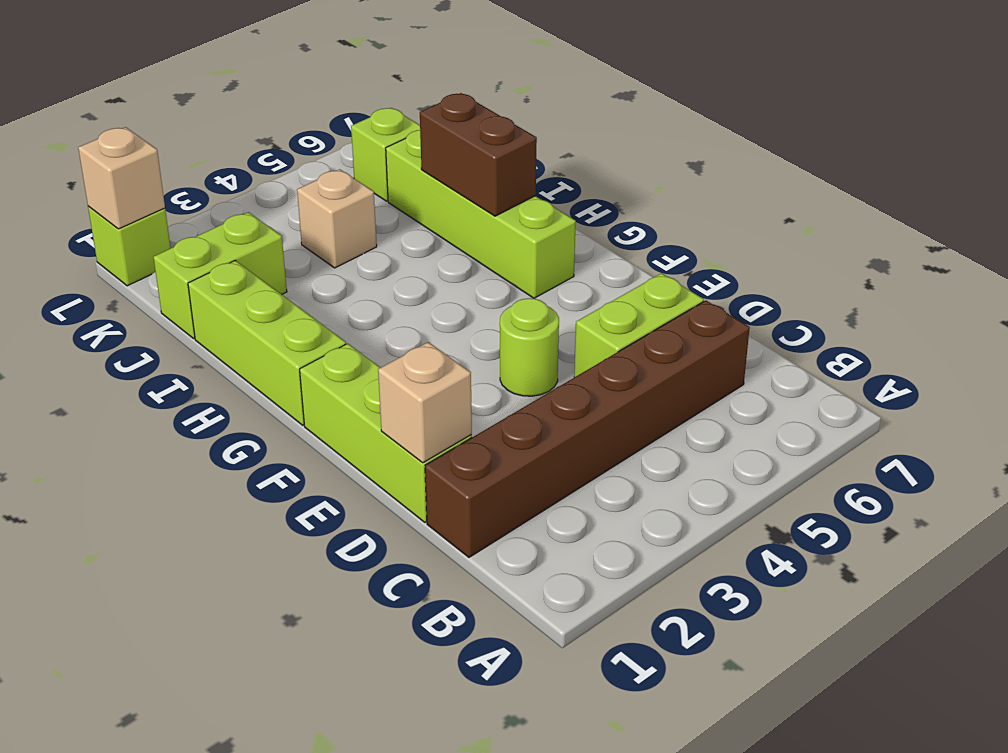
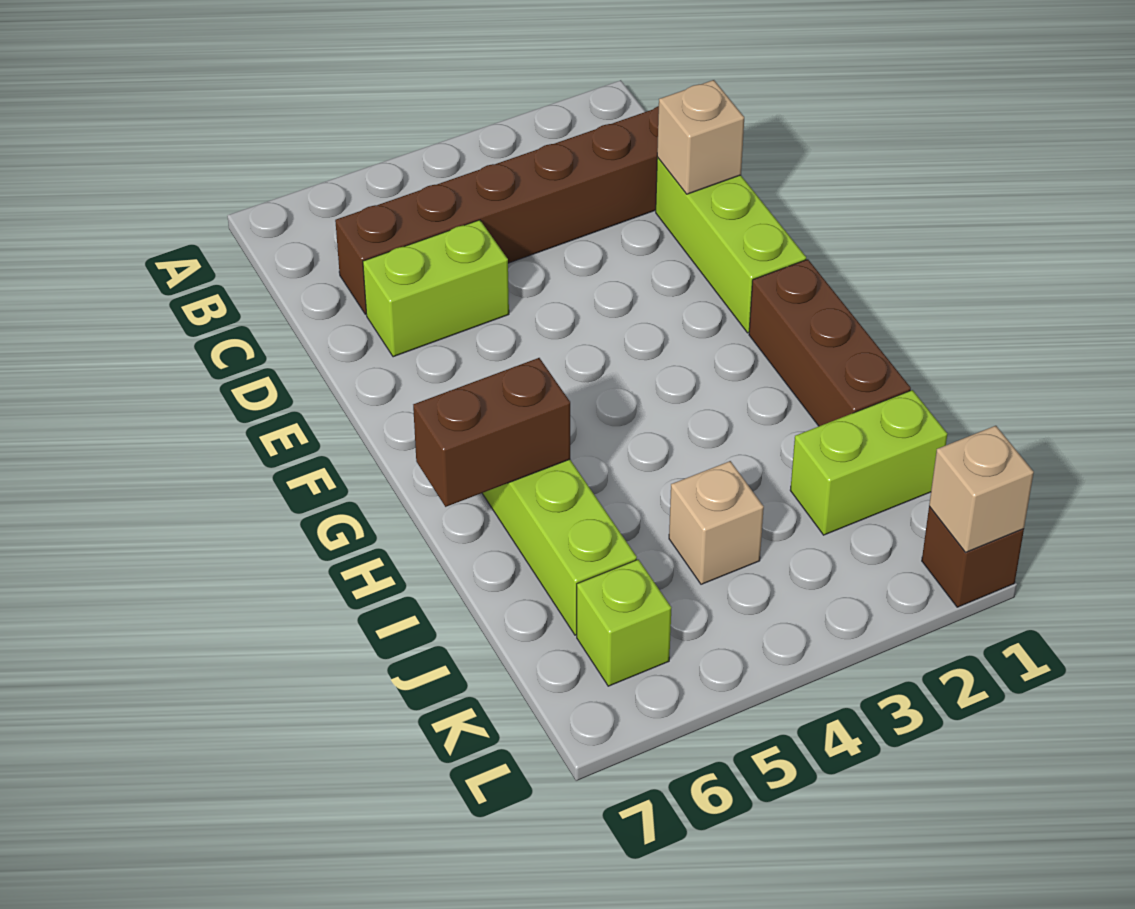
lime 1x1 round brick [500,298,559,396] -> none
lime 1x3 brick [188,260,346,425] -> brown 1x3 brick [749,259,911,426]
brown 1x2 brick [420,93,537,216] -> brown 1x2 brick turned to [413,358,570,507]
lime 1x1 brick [88,206,171,286] -> brown 1x1 brick [922,506,1024,607]

